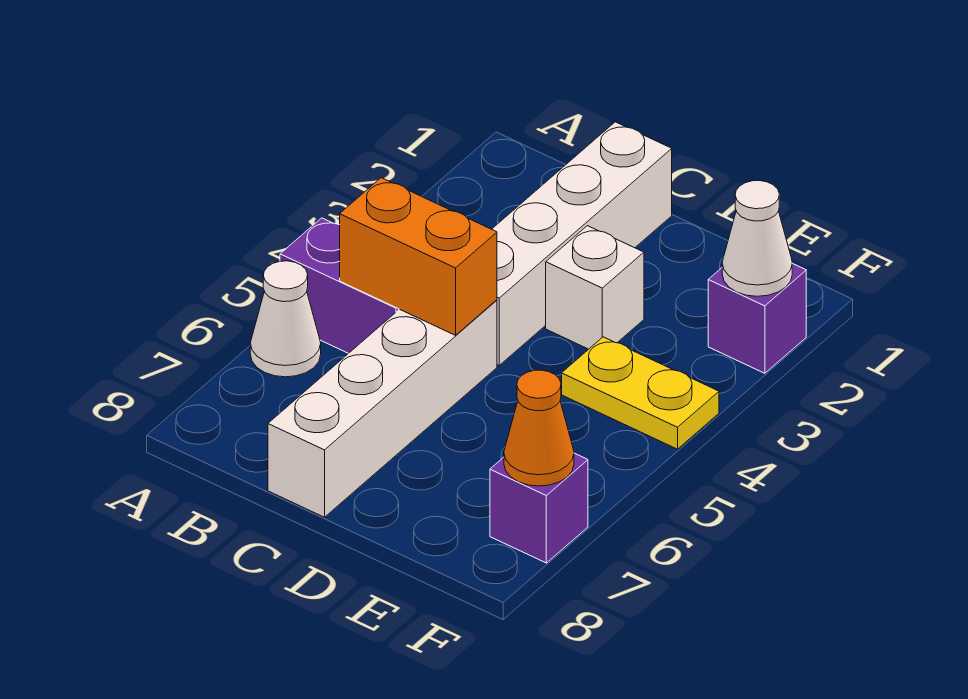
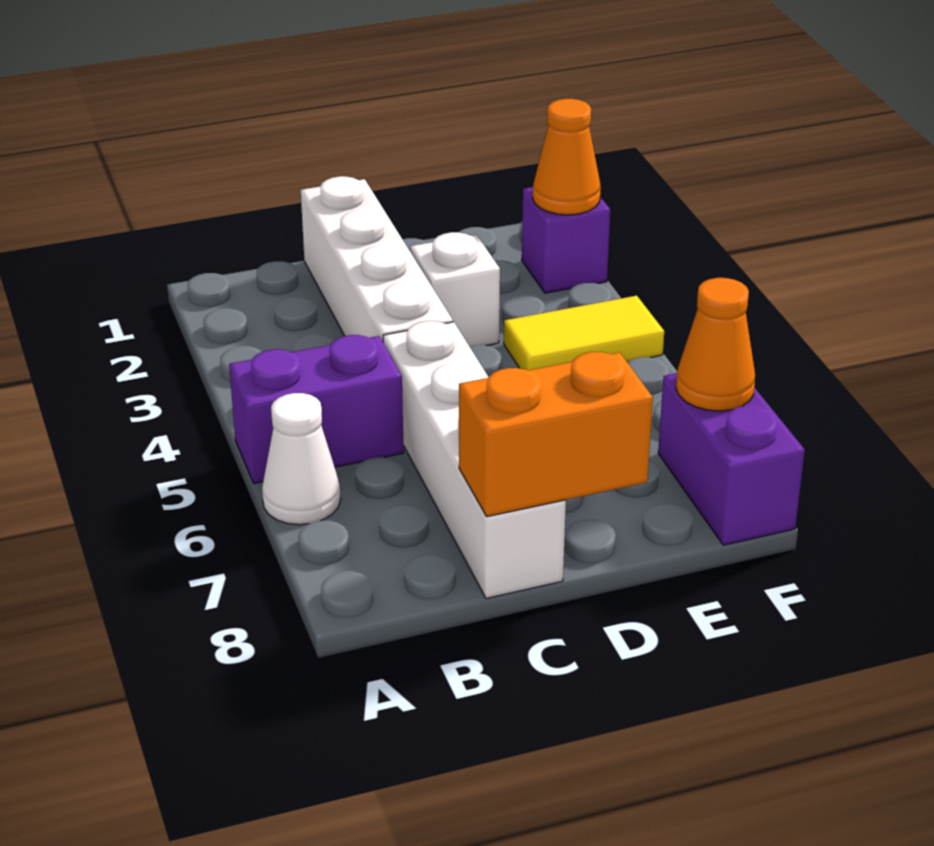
orange 1x2 brick [340,178,497,335] -> orange 1x2 brick moved to [459,352,653,517]
yellow 1x2 plate [562,337,719,449] -> yellow 1x2 tile [504,296,664,370]
white 1x1 cone [722,181,792,296] -> orange 1x1 cone [533,99,601,215]
purple 1x1 brick [490,453,588,563] -> purple 1x2 brick [658,373,805,545]

